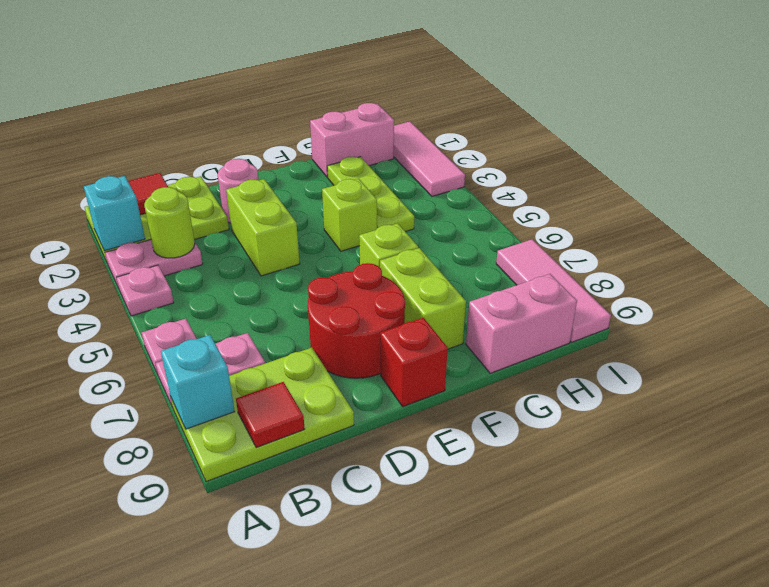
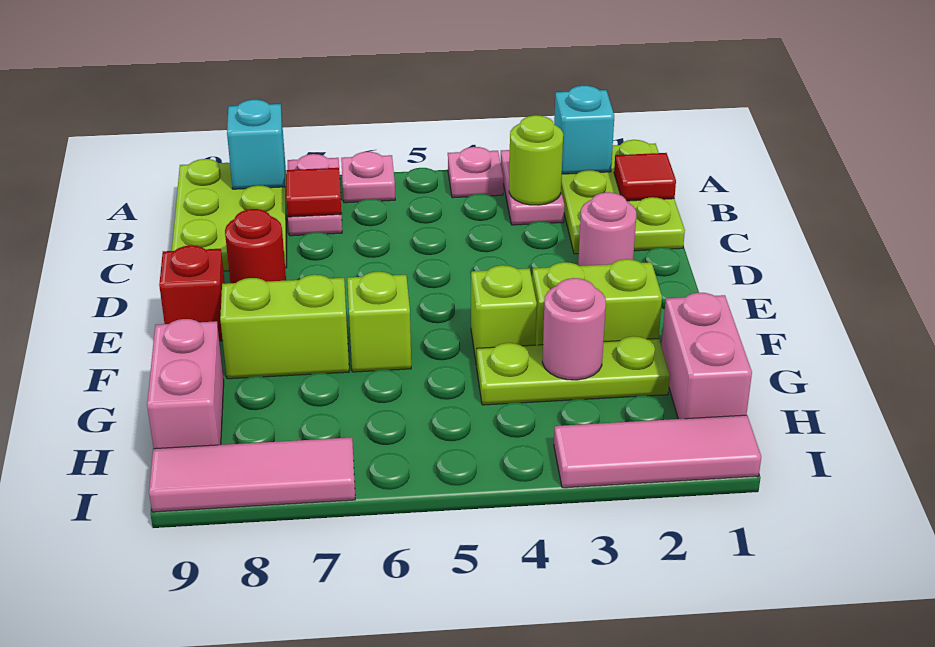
red 1x1 tile [236,382,305,448] -> red 1x1 tile moved to [286,168,341,217]
lime 1x2 brick [226,179,300,276] -> lime 1x2 brick moved to [532,259,662,345]
red 2x2 round brick [308,263,405,378] -> red 1x1 round brick [225,209,286,283]
none -> pink 1x1 round brick [542,278,606,380]

